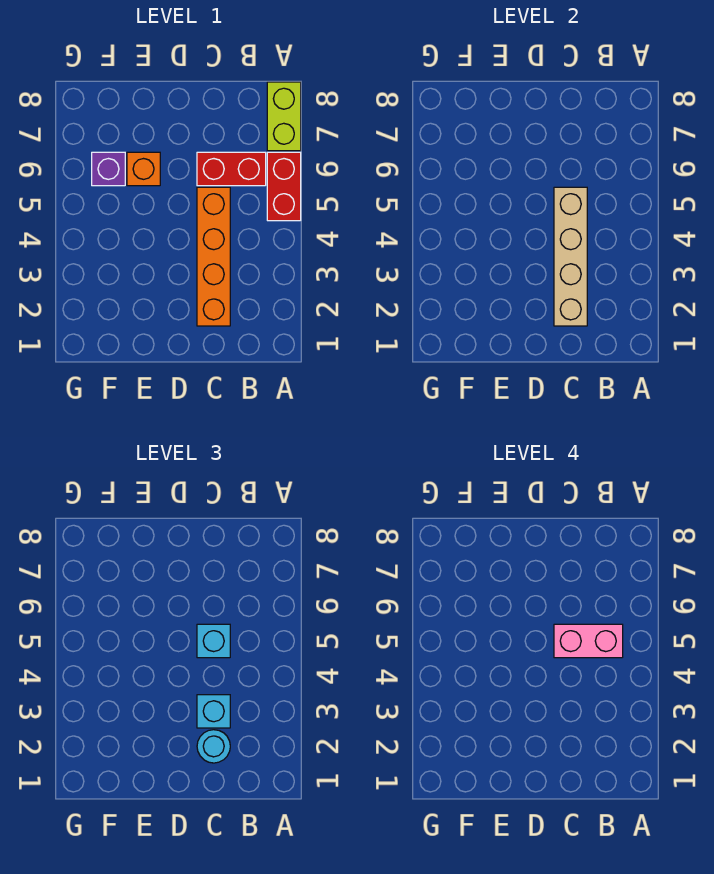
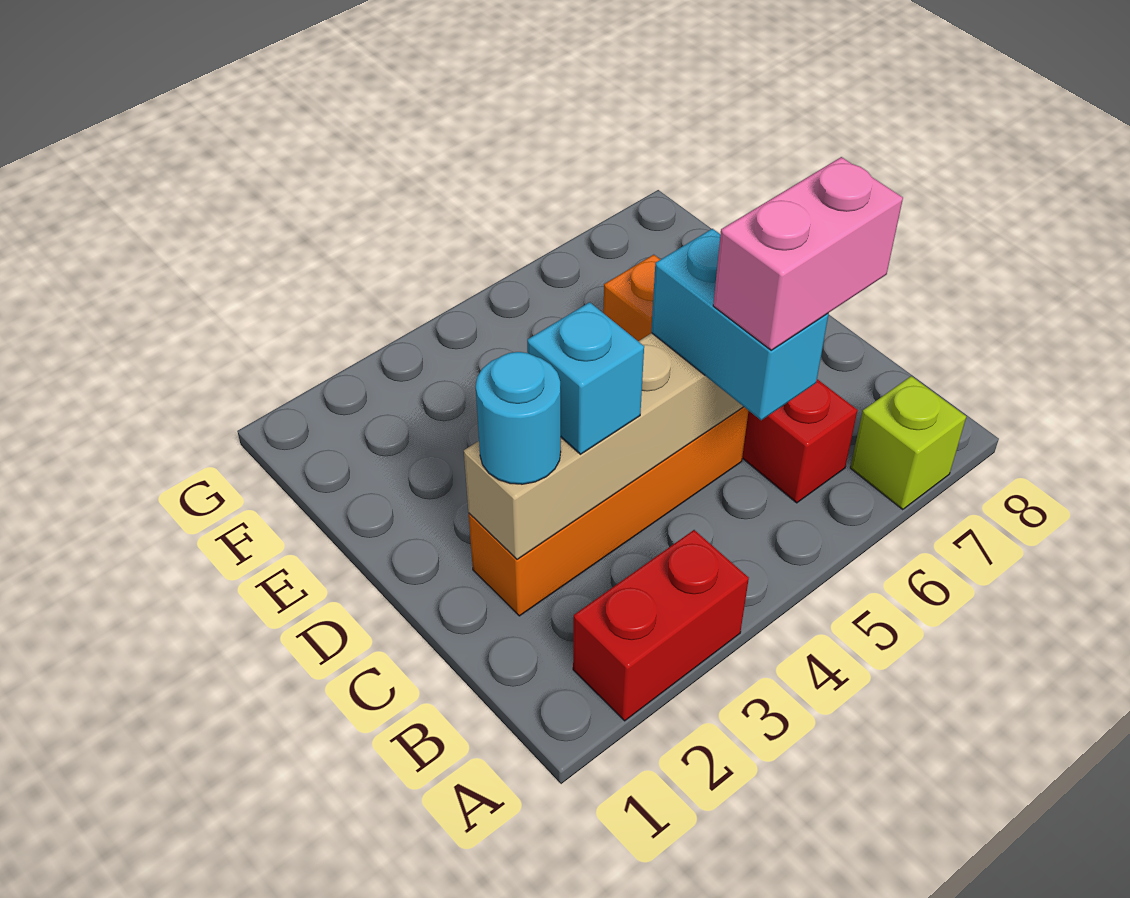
red 1x2 brick [267,152,301,221] -> red 1x2 brick moved to [573,530,749,721]
lime 1x2 brick [267,82,301,151] -> lime 1x1 brick [850,376,966,510]
pink 1x2 brick [554,624,623,658] -> pink 1x2 brick turned to [713,157,903,350]
cyan 1x1 brick [197,624,230,658] -> cyan 1x2 brick [651,229,829,420]
purple 1x1 brick [92,152,125,186] -> none

